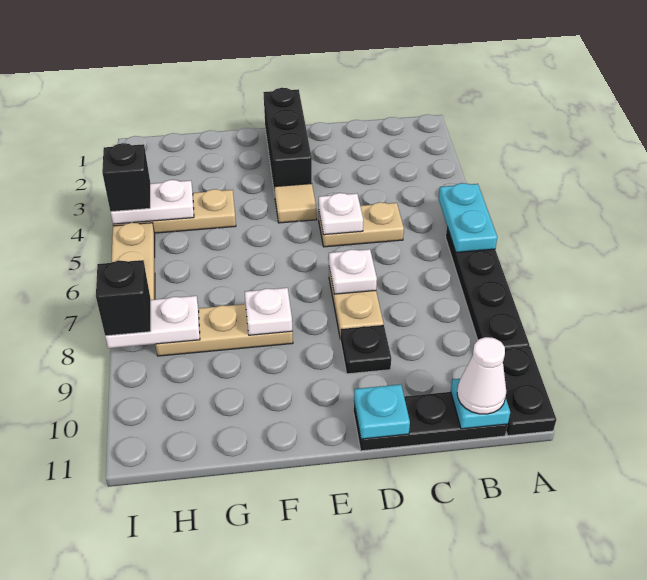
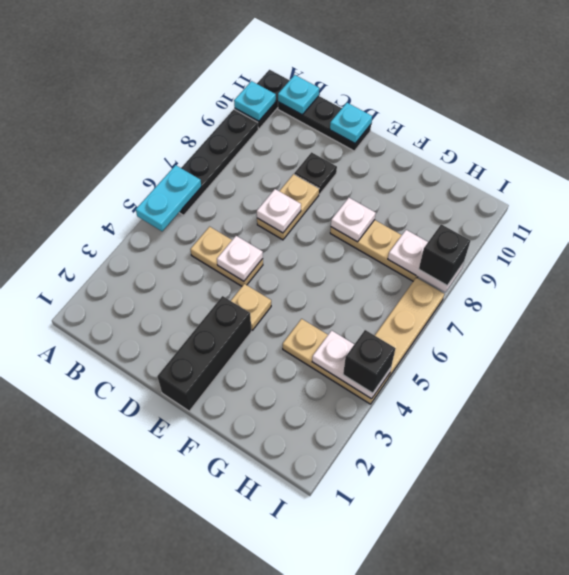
none -> cyan 1x1 plate [234,81,276,121]
white 1x1 cone [457,337,506,414] -> none
tan 1x1 tile [274,184,317,223] -> tan 1x1 plate [231,284,271,330]

